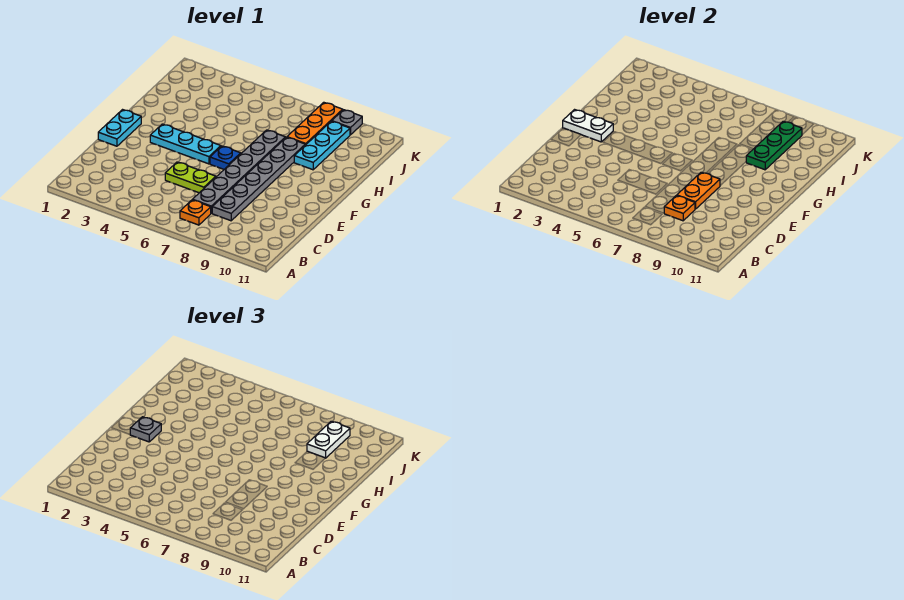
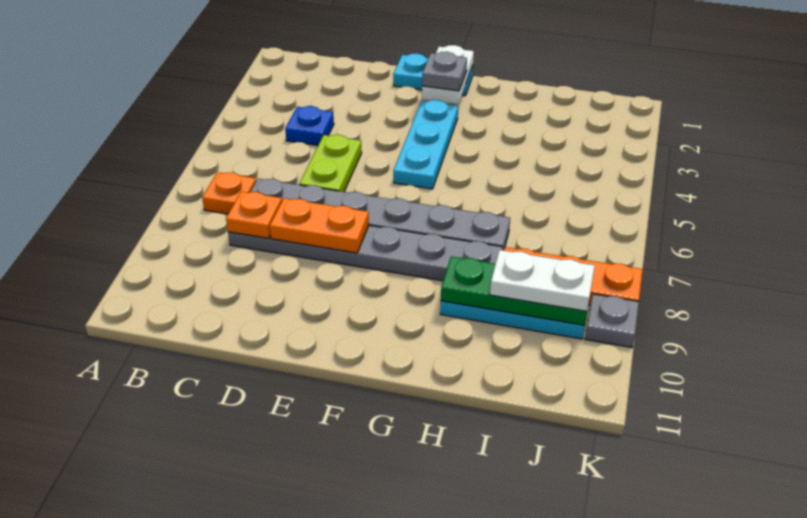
blue 1x1 plate [210,146,241,169] -> blue 1x1 plate moved to [285,106,334,146]

